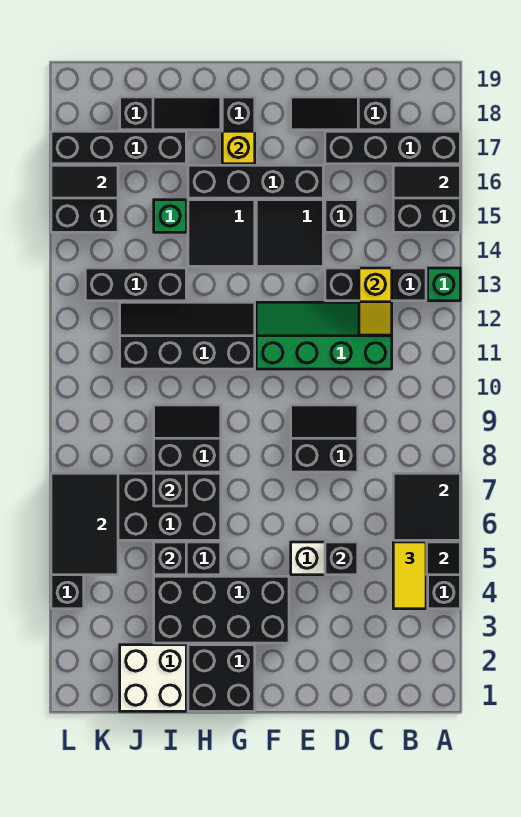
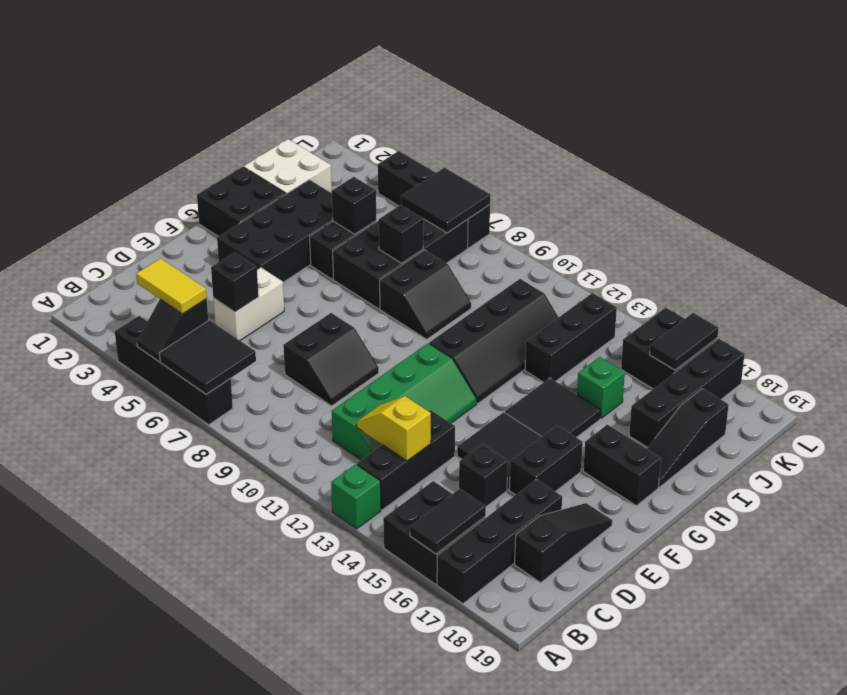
black 1x4 brick [188,165,323,198] -> black 1x2 brick [509,425,583,495]
yellow 1x1 brick [222,131,255,164] -> none
black 2x3 tile [51,473,118,575] -> black 2x2 tile [401,168,490,233]

